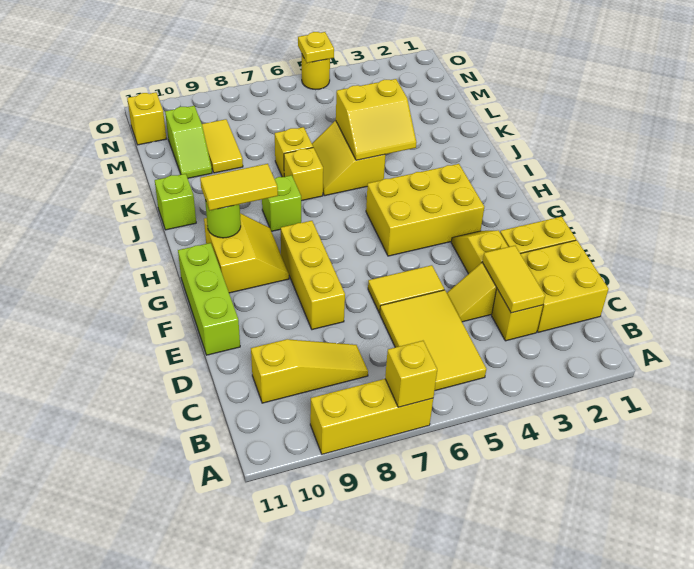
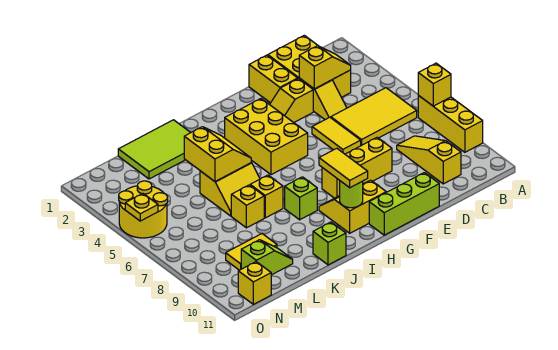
yellow 1x2 tile [482,246,545,313] -> yellow 1x2 slope [299,46,351,89]
none -> lime 2x3 tile [118,120,191,179]
yellow 1x1 round brick [302,55,330,90] -> yellow 2x2 round brick [119,181,168,238]

